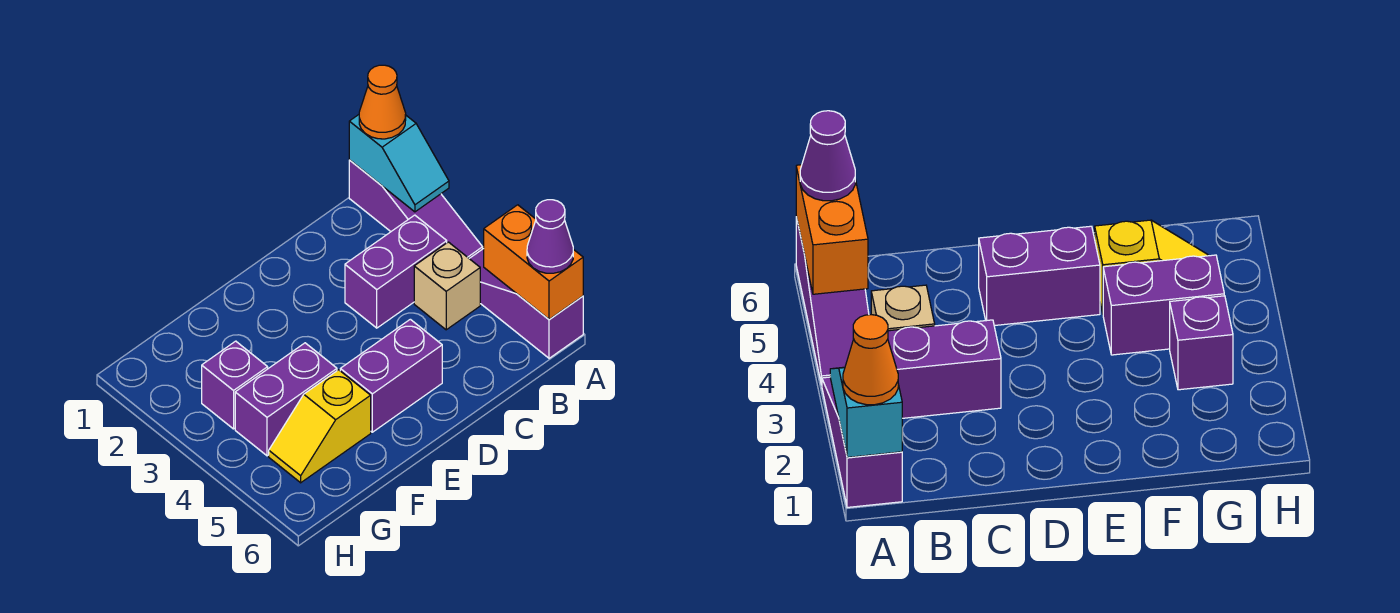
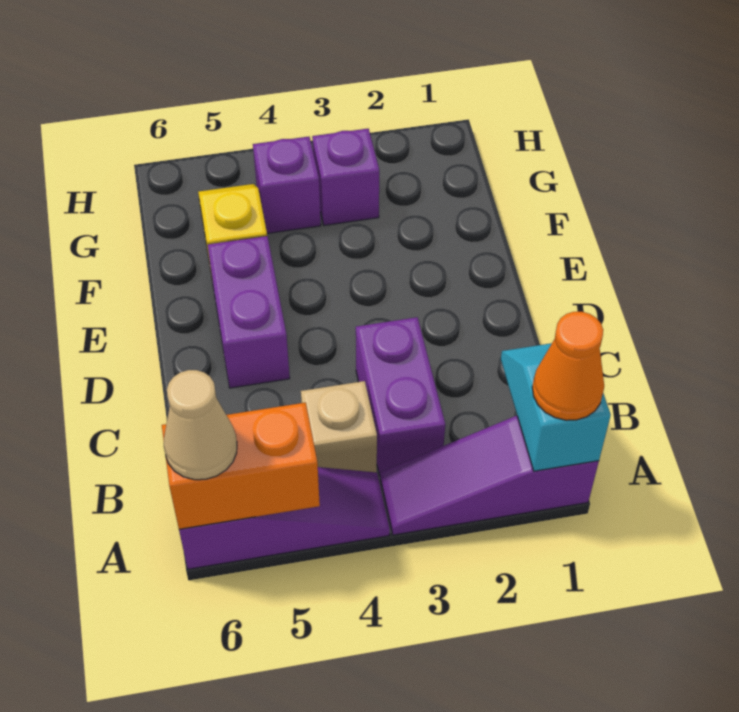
cyan 1x2 slope [349,115,449,212] -> cyan 1x2 slope turned to [501,343,611,471]
purple 1x1 cone [527,200,573,273] -> tan 1x1 cone [164,370,237,480]
purple 1x2 brick [235,343,337,456] -> purple 1x1 brick [253,137,321,234]

